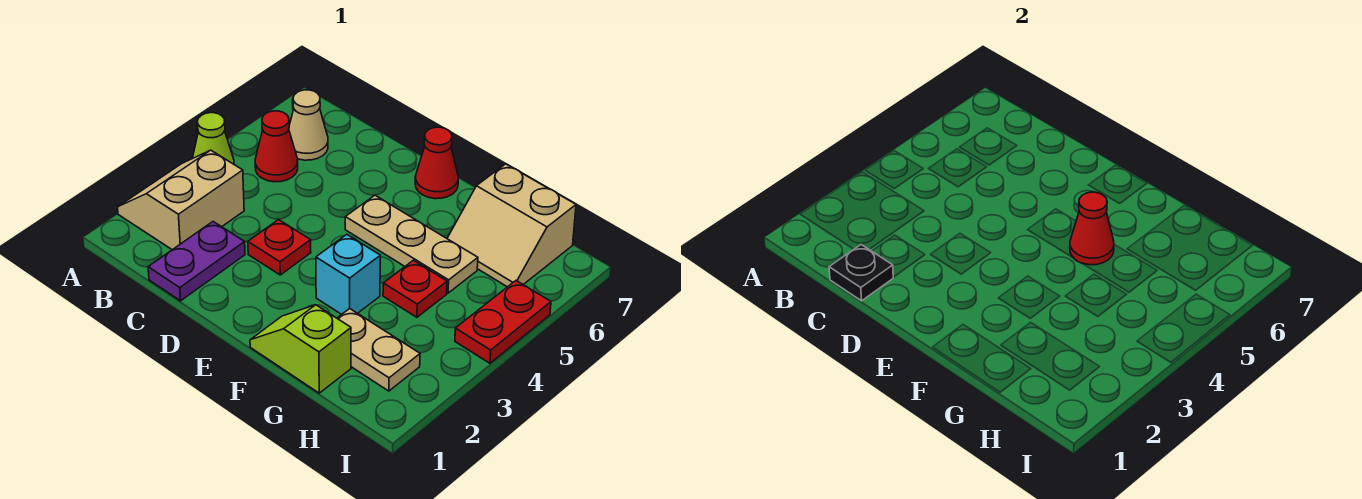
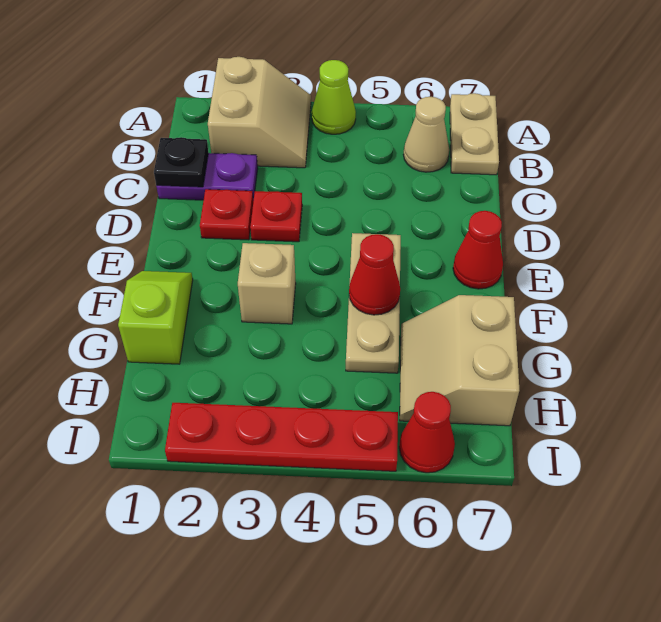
tan 2x2 slope [118,150,244,250] -> tan 2x2 slope turned to [208,57,311,168]
red 1x1 cone [255,111,298,182] -> red 1x1 cone moved to [399,392,455,473]
cyan 1x1 brick [316,235,381,314] -> tan 1x1 brick [238,243,296,324]
tan 1x2 plate [337,309,420,391] -> tan 1x2 plate moved to [450,93,499,175]
red 1x1 plate [383,260,447,317] -> red 1x1 plate moved to [200,189,253,240]
red 1x2 plate [455,281,551,363] -> red 1x4 plate [165,403,398,471]

